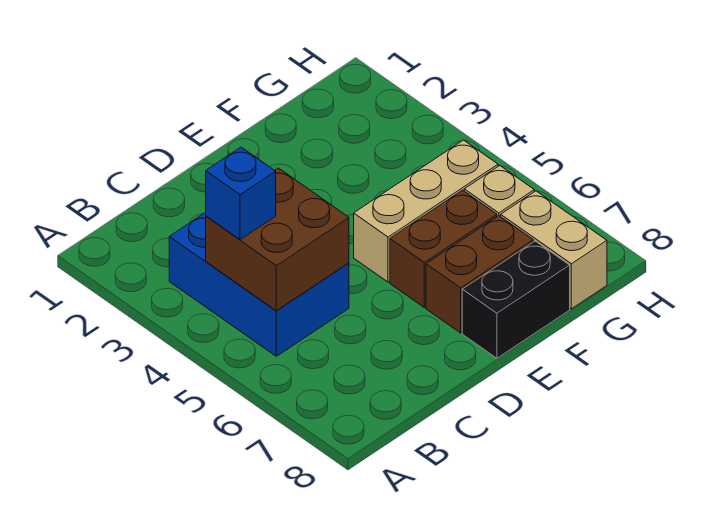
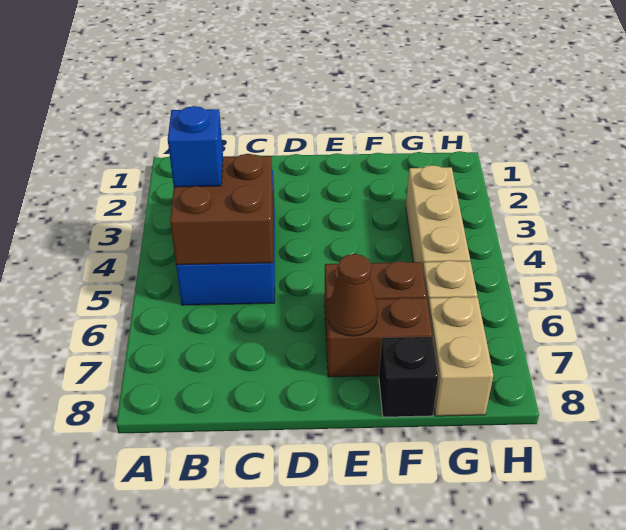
tan 1x3 brick [354,140,498,282] -> tan 1x3 brick turned to [406,165,470,270]
none -> brown 1x1 cone [328,254,378,336]
black 1x2 brick [462,241,570,358] -> black 1x1 brick [379,337,438,417]

